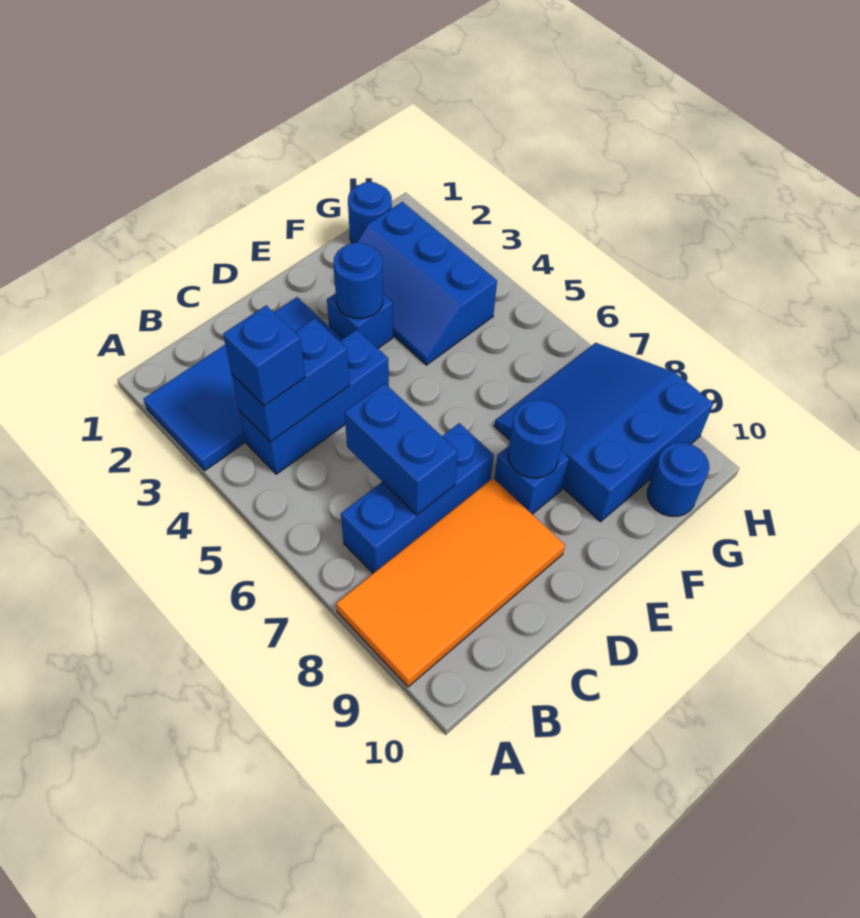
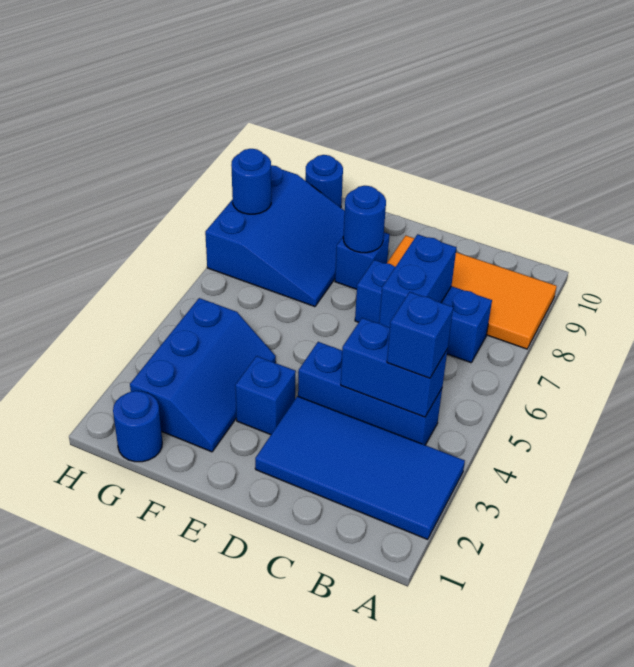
blue 1x1 round brick [334,243,383,319] -> blue 1x1 round brick moved to [231,149,271,214]
blue 3x3 slope [495,343,713,522] -> blue 3x3 slope turned to [205,165,345,307]

